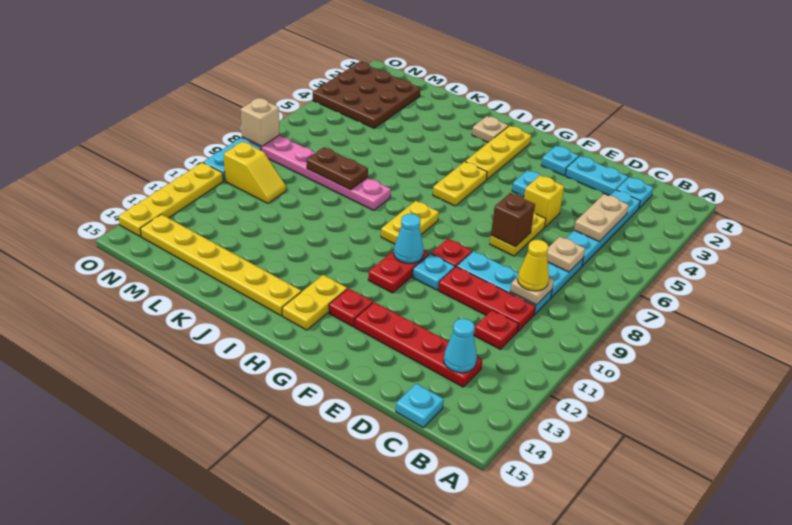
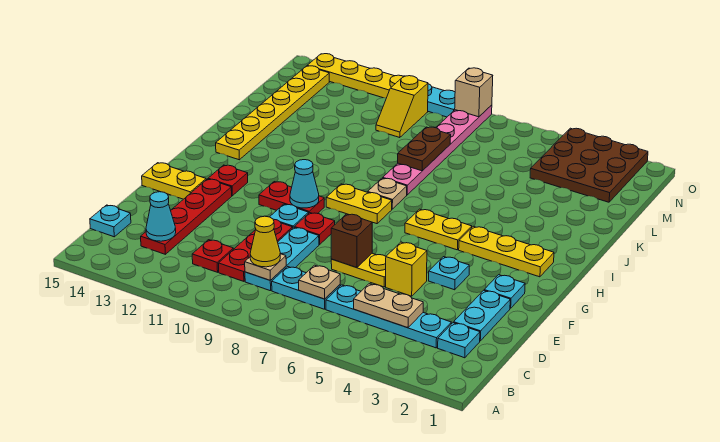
yellow 1x2 plate [282,275,347,330] -> yellow 1x2 plate moved to [142,163,206,199]
tan 1x1 plate [472,116,508,142] -> tan 1x1 plate moved to [368,178,407,209]

